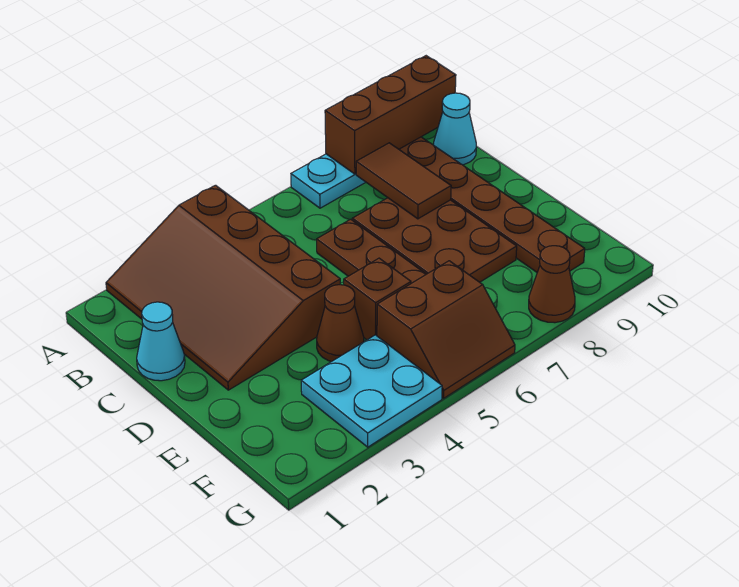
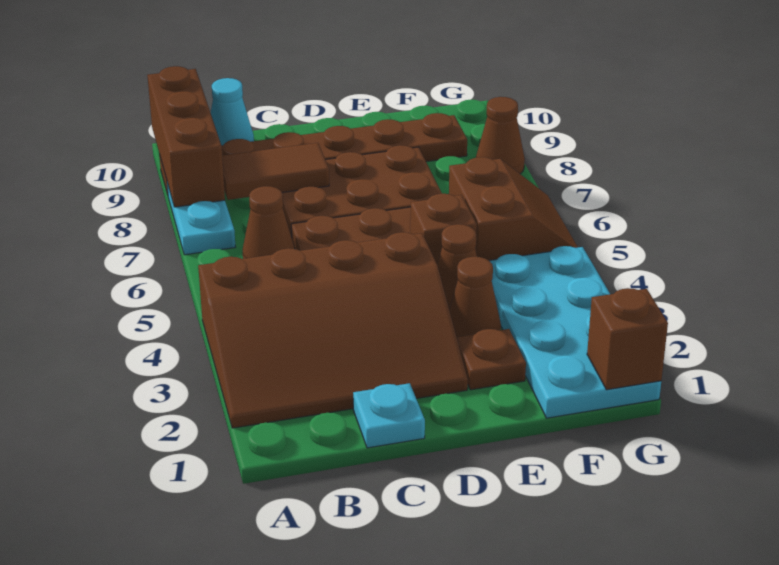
none -> brown 1x1 cone [243,186,294,259]
cyan 1x1 cone [137,302,185,381] -> cyan 1x1 plate [353,383,425,448]
none -> brown 1x1 plate [456,329,526,390]
none -> brown 1x1 cone [449,257,501,337]
cyan 2x2 plate [301,335,442,447] -> cyan 2x4 plate [489,246,661,418]
none -> brown 1x1 brick [587,288,668,390]

